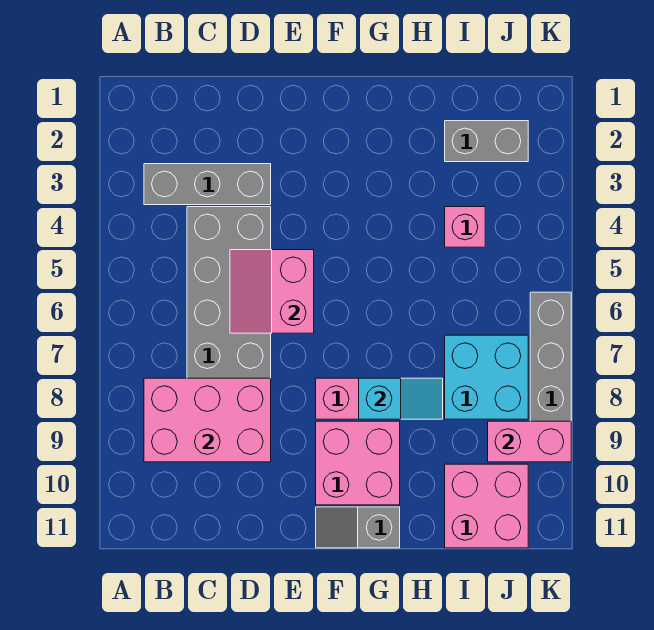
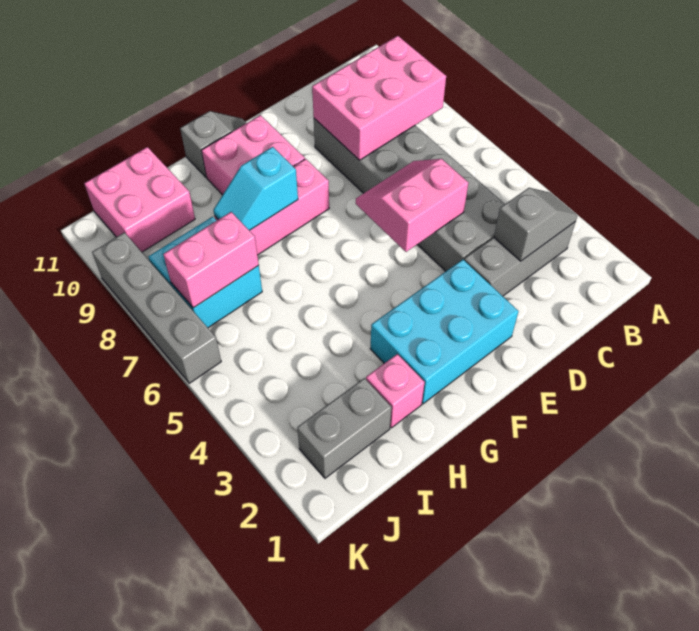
none -> grey 1x2 slope [494,188,577,261]
pink 2x2 slope [230,250,314,333] -> pink 2x2 slope turned to [356,159,468,252]
none -> cyan 2x3 brick [370,260,518,404]
pink 1x1 brick [445,207,485,247] -> pink 1x1 brick moved to [366,354,425,428]
pink 1x2 brick [488,421,571,462] -> pink 1x2 brick moved to [163,212,259,308]

